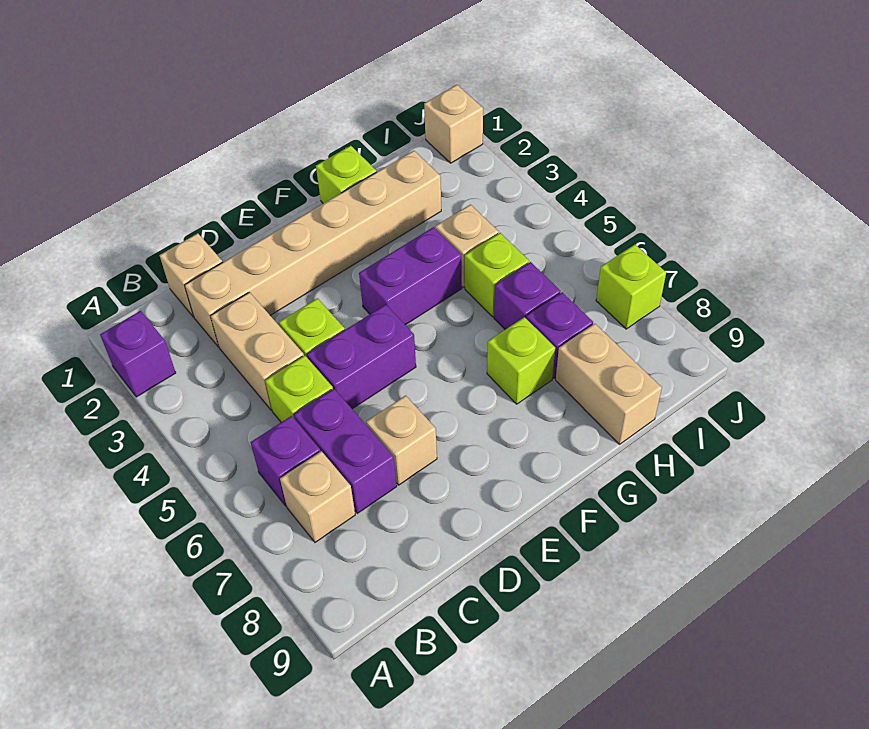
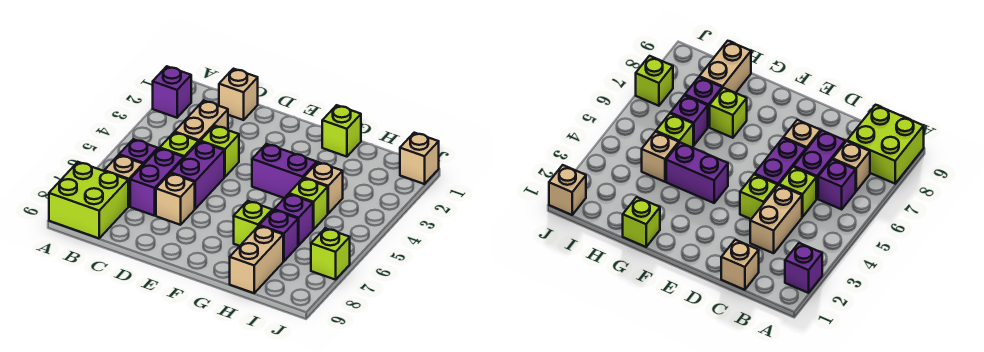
none -> lime 2x2 brick [49,162,128,238]
tan 1x6 brick [185,151,441,347] -> none
purple 1x2 brick [307,305,416,409] -> purple 1x2 brick turned to [171,142,224,209]

